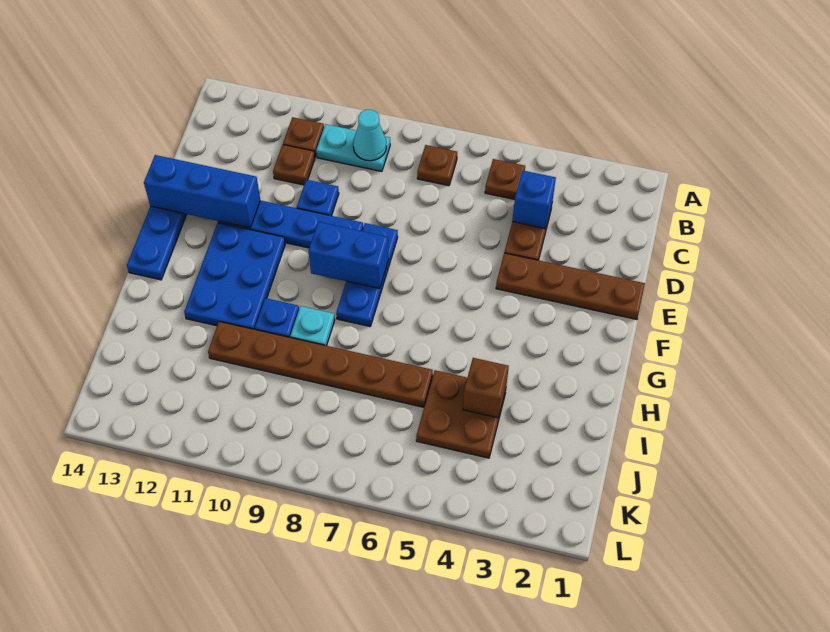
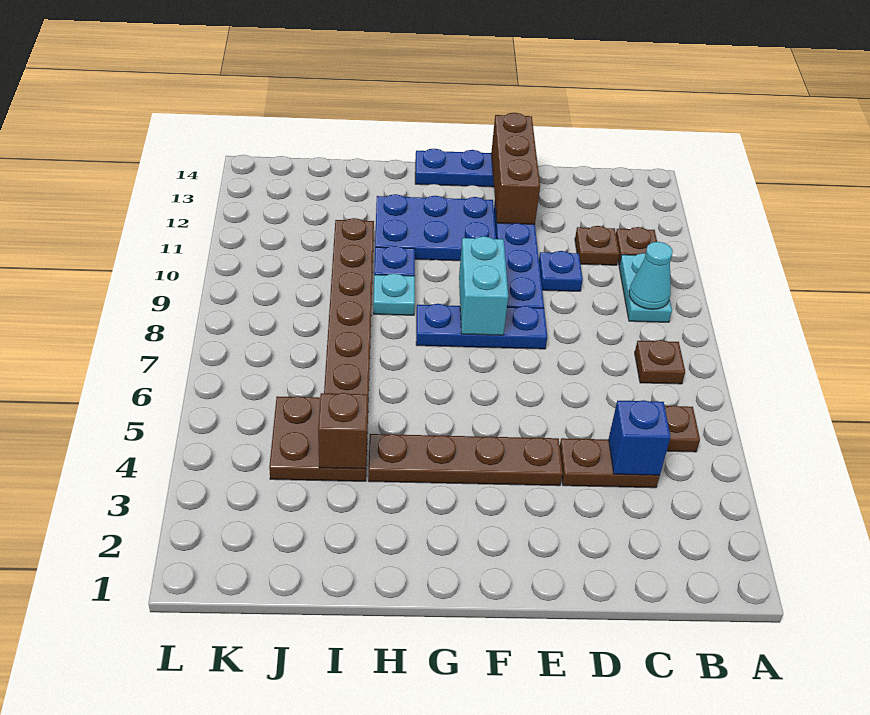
brown 1x4 plate [496,253,645,320] -> brown 1x4 plate turned to [368,434,563,486]
blue 1x3 brick [144,155,260,228] -> brown 1x3 brick [491,113,540,224]
blue 1x2 brick [308,222,389,288] -> cyan 1x2 brick [459,236,508,335]

